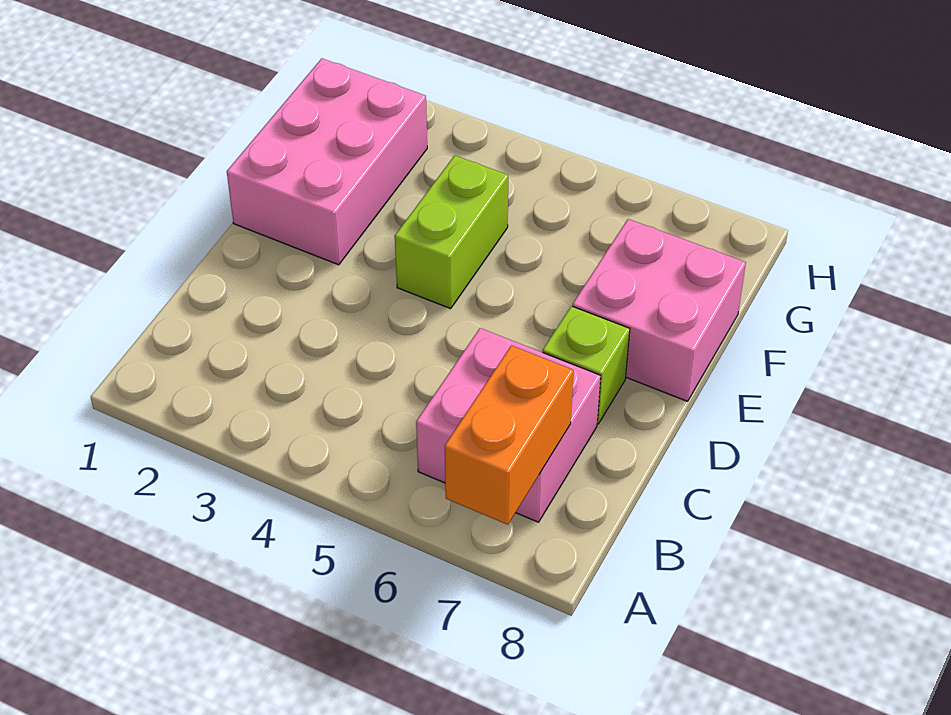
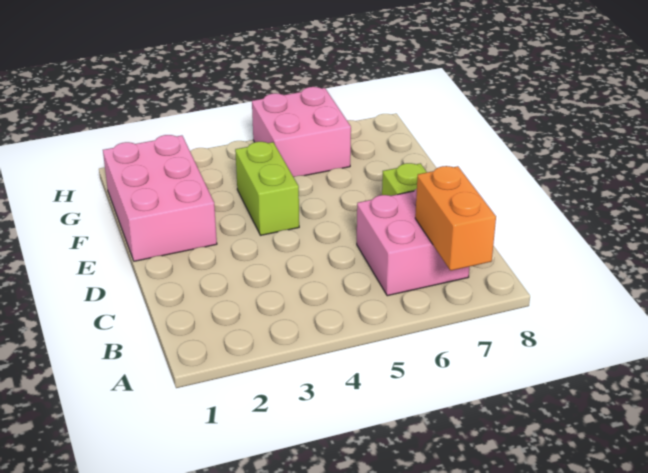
pink 2x2 brick [573,219,746,401] -> pink 2x2 brick moved to [252,87,351,177]

